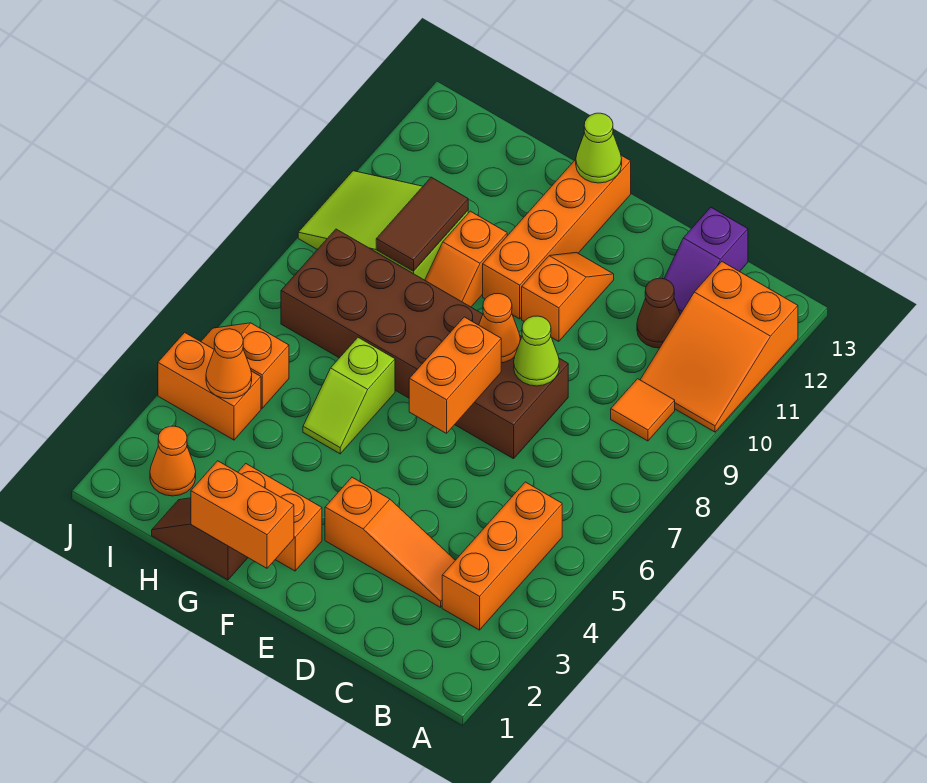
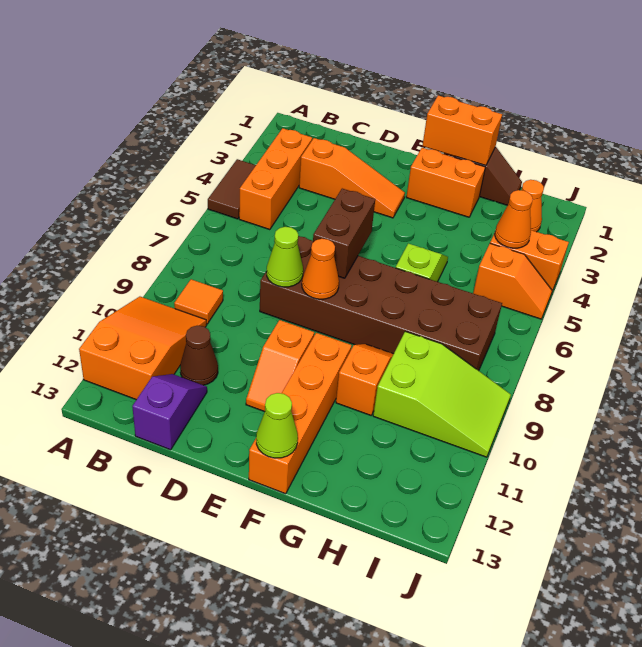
orange 1x3 slope [325,477,455,607] -> orange 1x3 slope turned to [299,138,405,218]
orange 1x2 brick [409,317,501,433] -> brown 1x2 brick [313,189,375,278]
brown 1x2 tile [376,177,468,271] -> brown 1x2 tile moved to [208,159,256,219]

